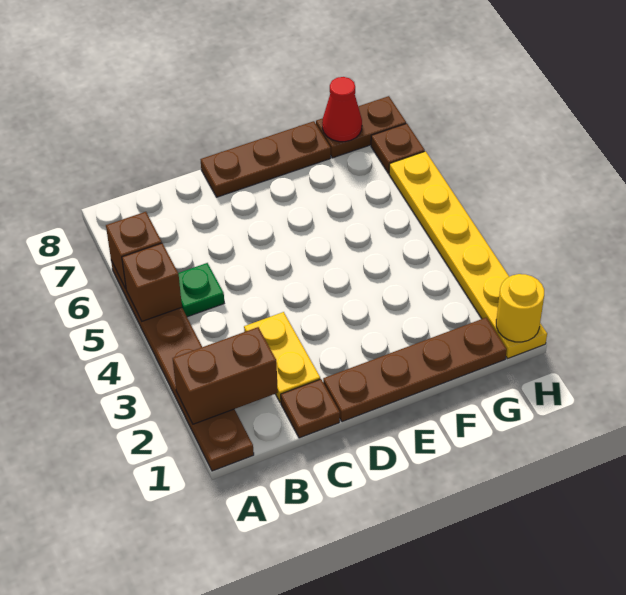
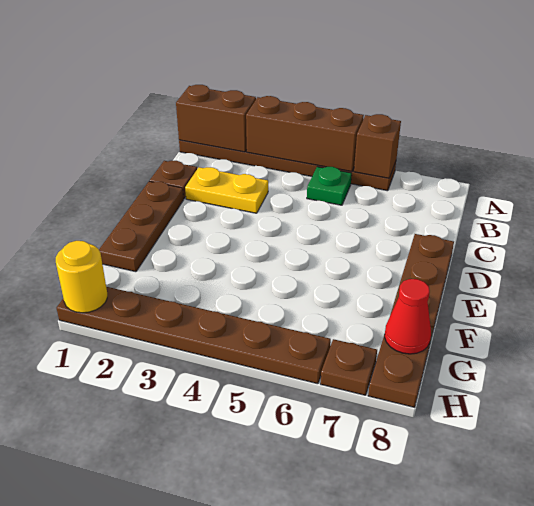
brown 1x2 brick [173,327,278,424] -> brown 1x2 brick turned to [176,85,256,152]
brown 1x1 brick [122,243,182,321] -> brown 1x3 brick [246,96,364,171]
brown 1x4 plate [323,318,507,422] -> brown 1x3 plate [99,181,184,272]
yellow 1x6 plate [389,151,547,359] -> brown 1x6 plate [57,287,331,384]

